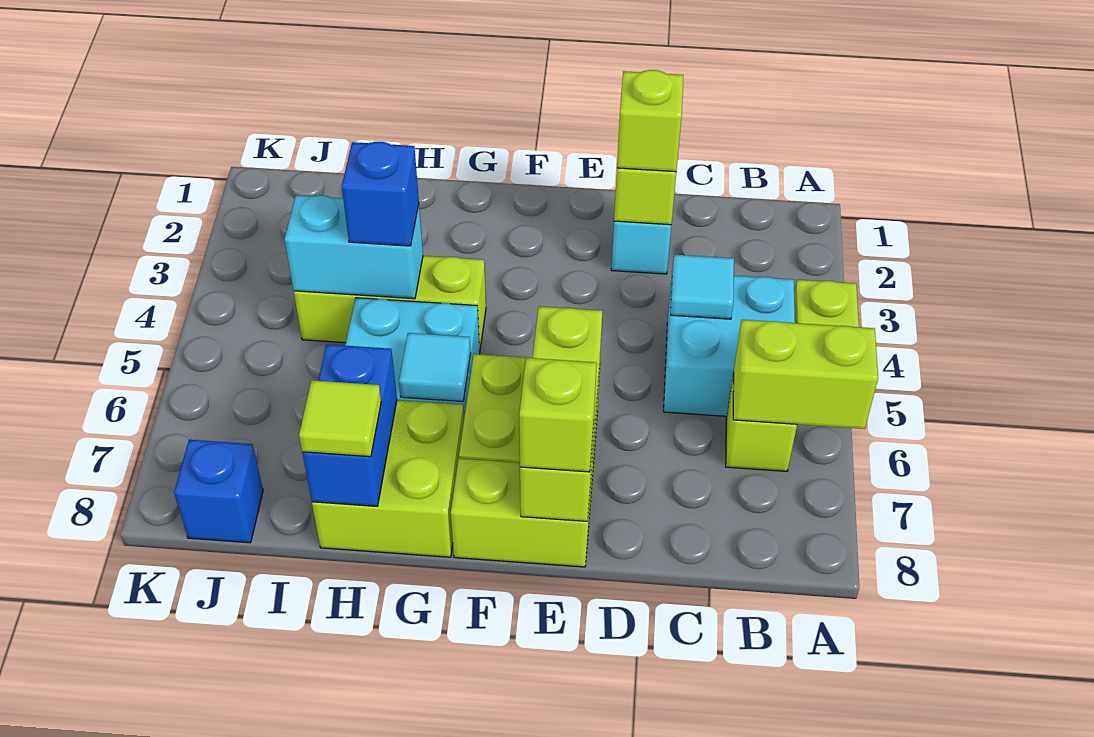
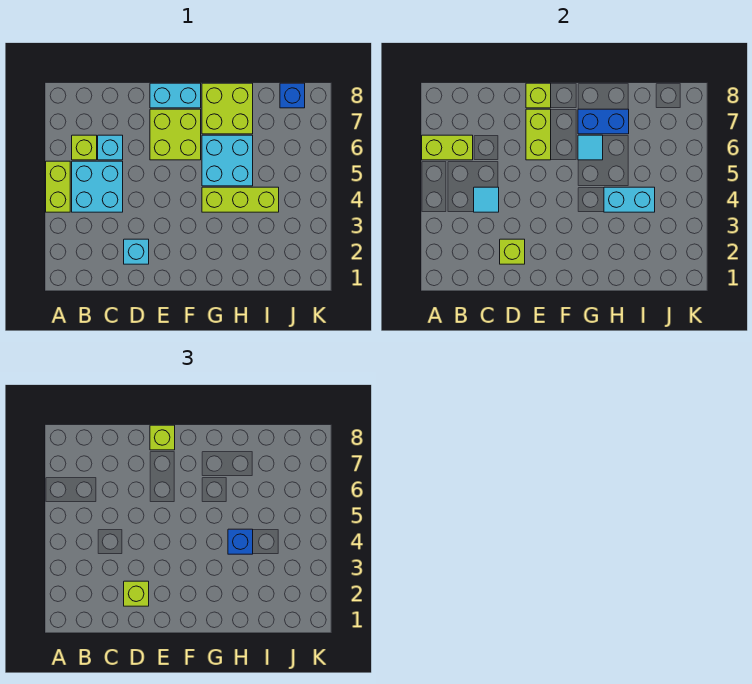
none -> cyan 1x1 brick [98,135,123,160]
lime 1x2 brick [451,458,592,567] -> cyan 1x2 brick [150,83,201,108]
blue 1x2 brick [302,344,397,506] -> blue 1x2 brick turned to [578,109,629,134]
lime 1x1 tile [299,380,381,457] -> none

